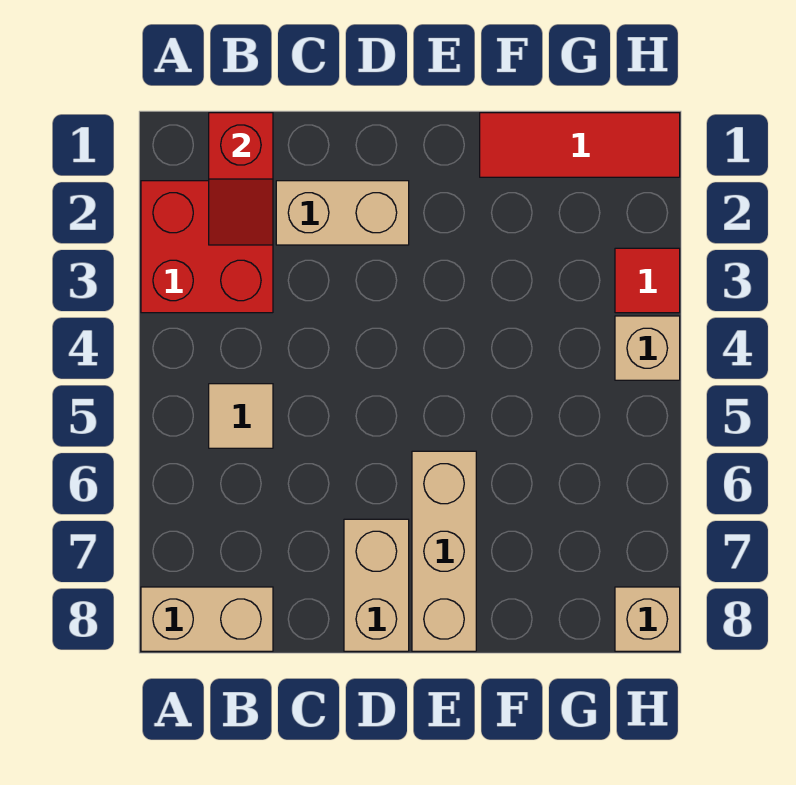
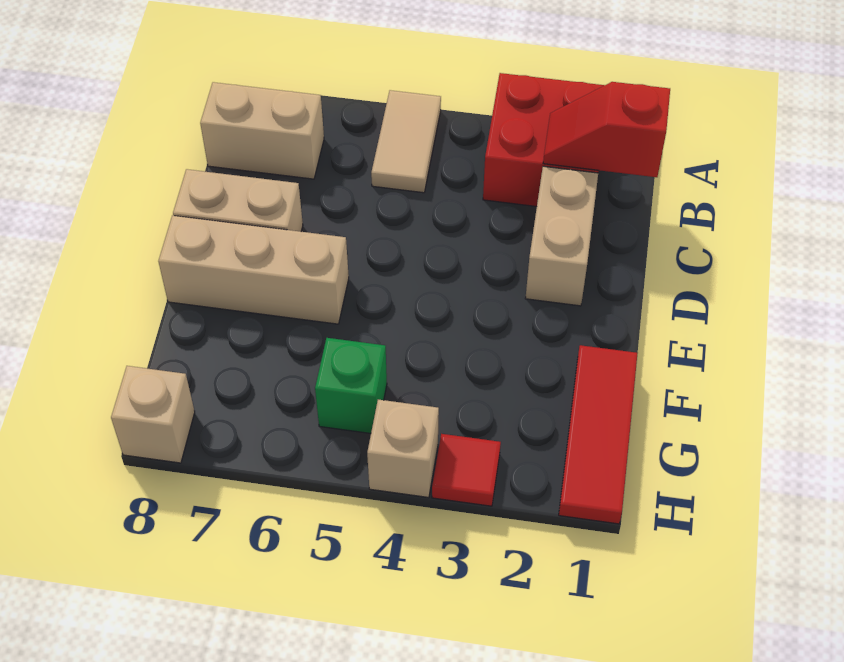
tan 1x2 brick [141,587,273,651] -> tan 1x2 brick turned to [200,82,324,179]
tan 1x1 tile [209,384,273,448] -> tan 1x2 tile [371,90,441,193]
none -> green 1x1 brick [315,338,387,433]

